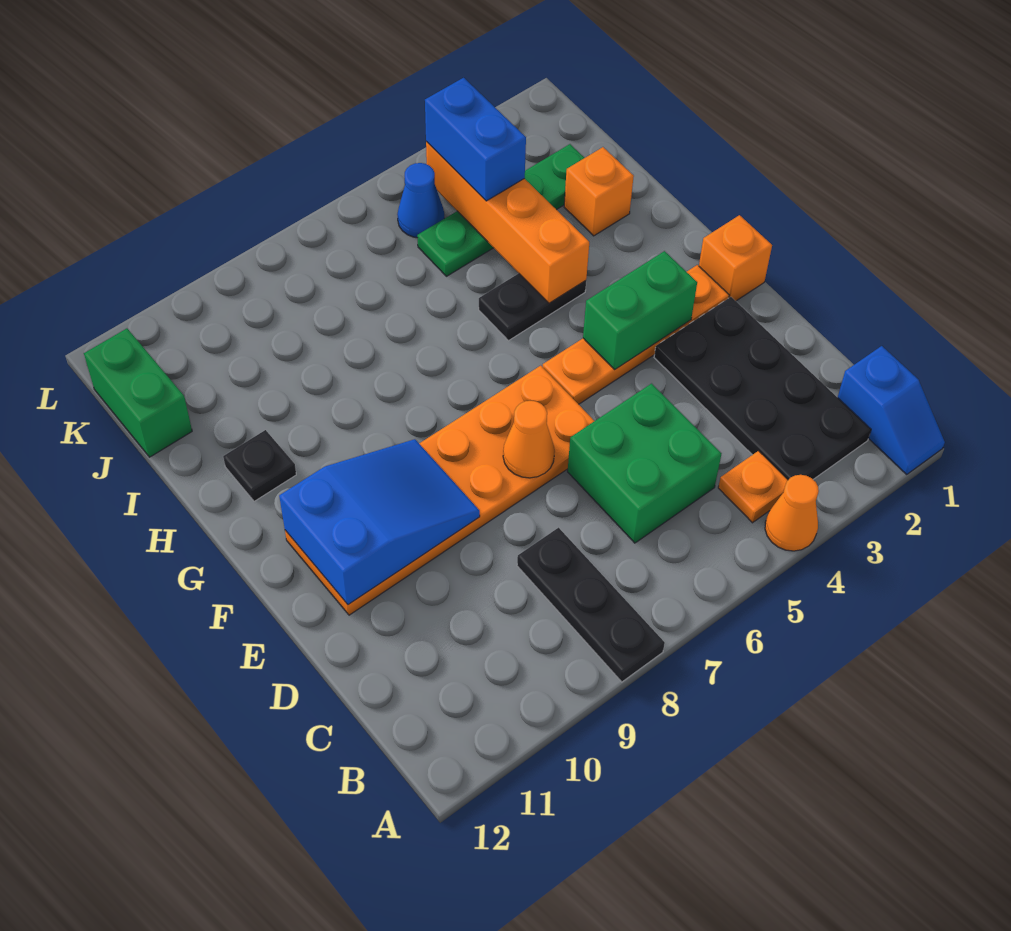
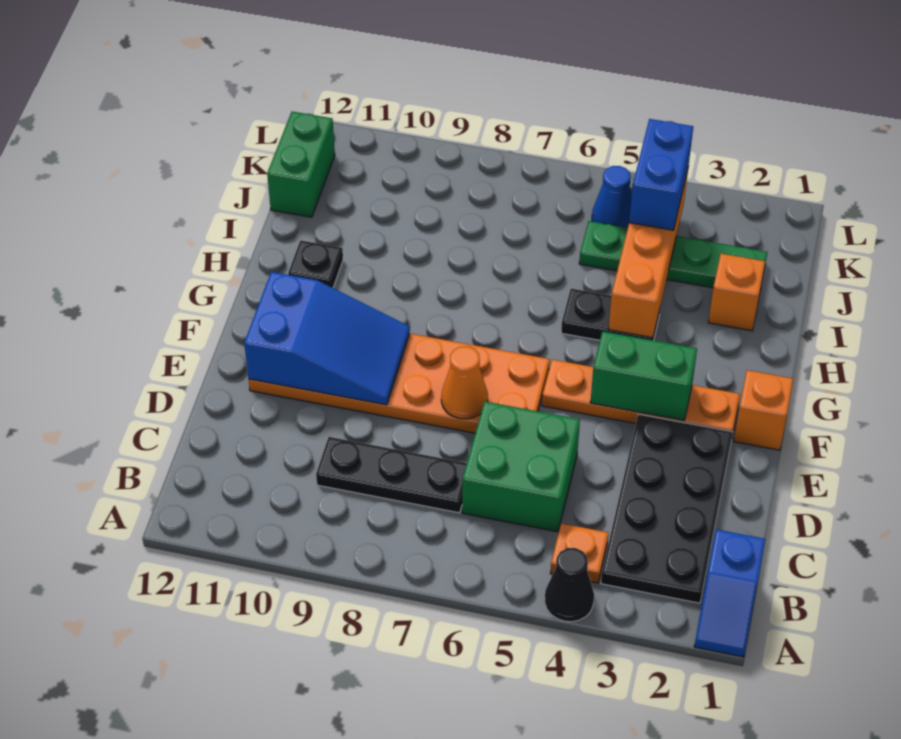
orange 1x1 cone [765,475,819,551] -> black 1x1 cone [545,548,594,622]
black 1x3 plate [517,528,665,682] -> black 1x3 plate turned to [316,437,467,513]

